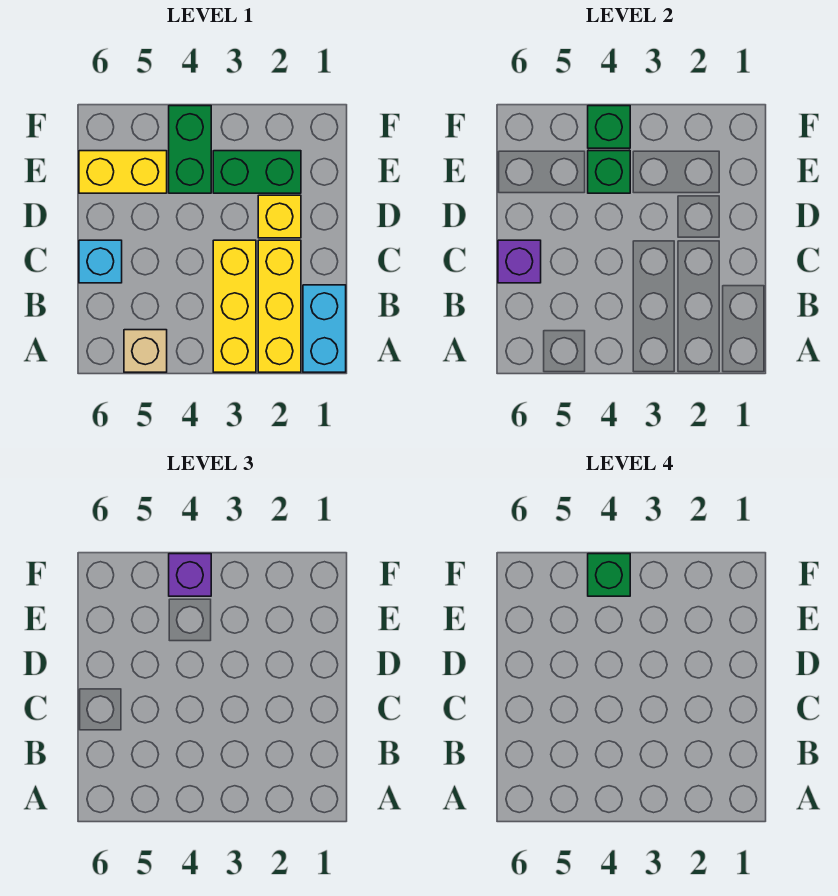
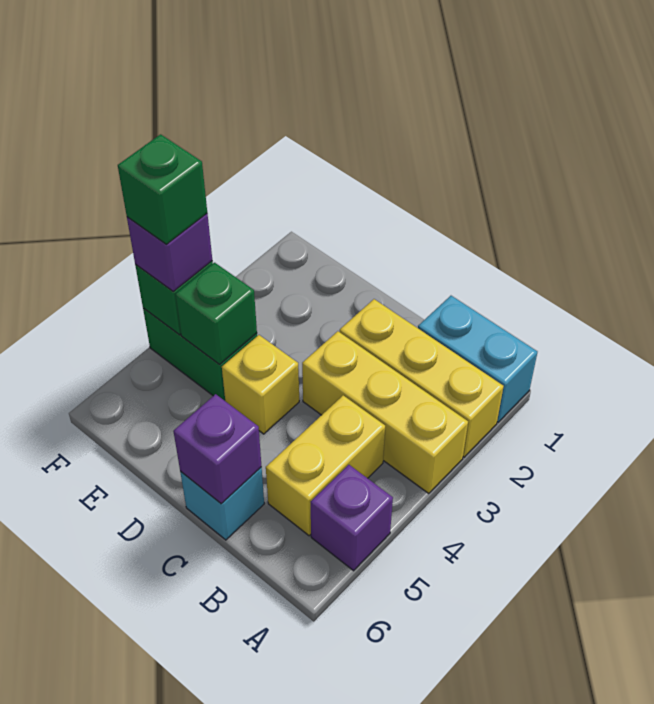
tan 1x1 brick [124,330,167,372] -> purple 1x1 brick [311,465,393,571]
yellow 1x1 brick [258,195,301,238] -> yellow 1x1 brick moved to [222,335,299,434]
green 1x2 brick [213,151,301,193] -> none
yellow 1x2 brick [79,151,167,193] -> yellow 1x2 brick moved to [266,395,385,536]

